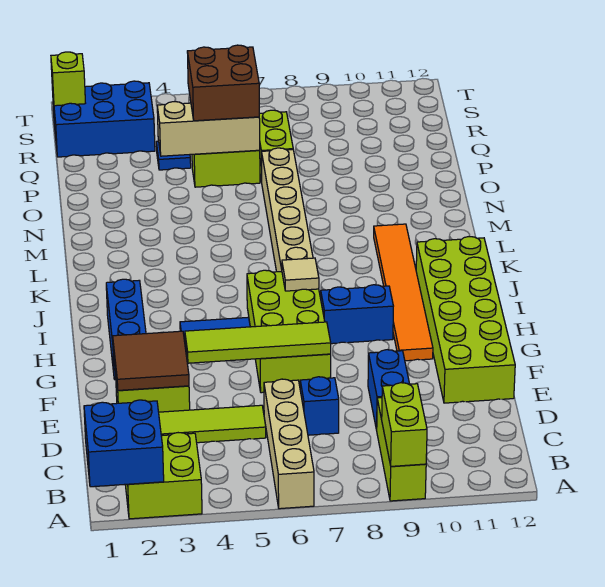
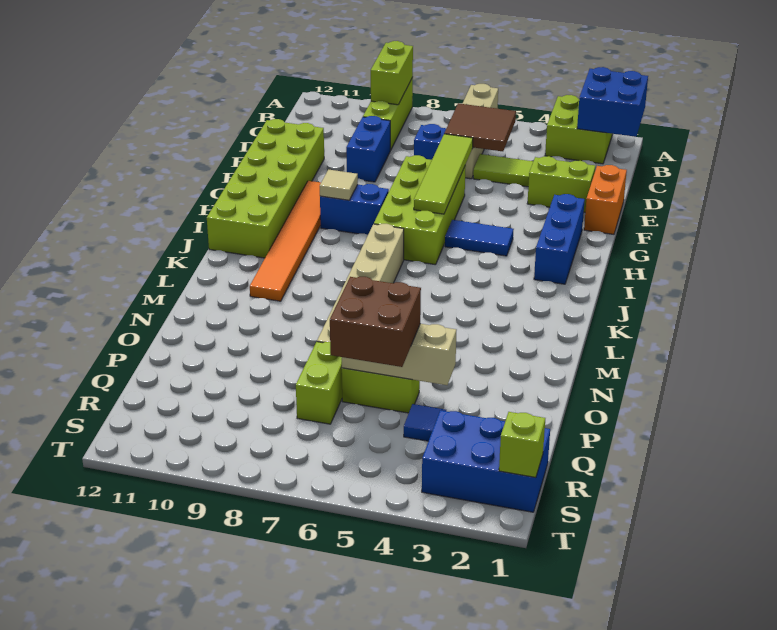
none -> orange 1x2 brick [584,165,627,234]
brown 2x2 tile [113,331,189,390] -> brown 2x2 tile moved to [444,103,516,151]
lime 1x4 tile [185,322,331,363] -> lime 1x4 tile turned to [414,134,473,214]
tan 1x1 tile [282,258,319,291] -> tan 1x1 tile moved to [320,170,358,200]

